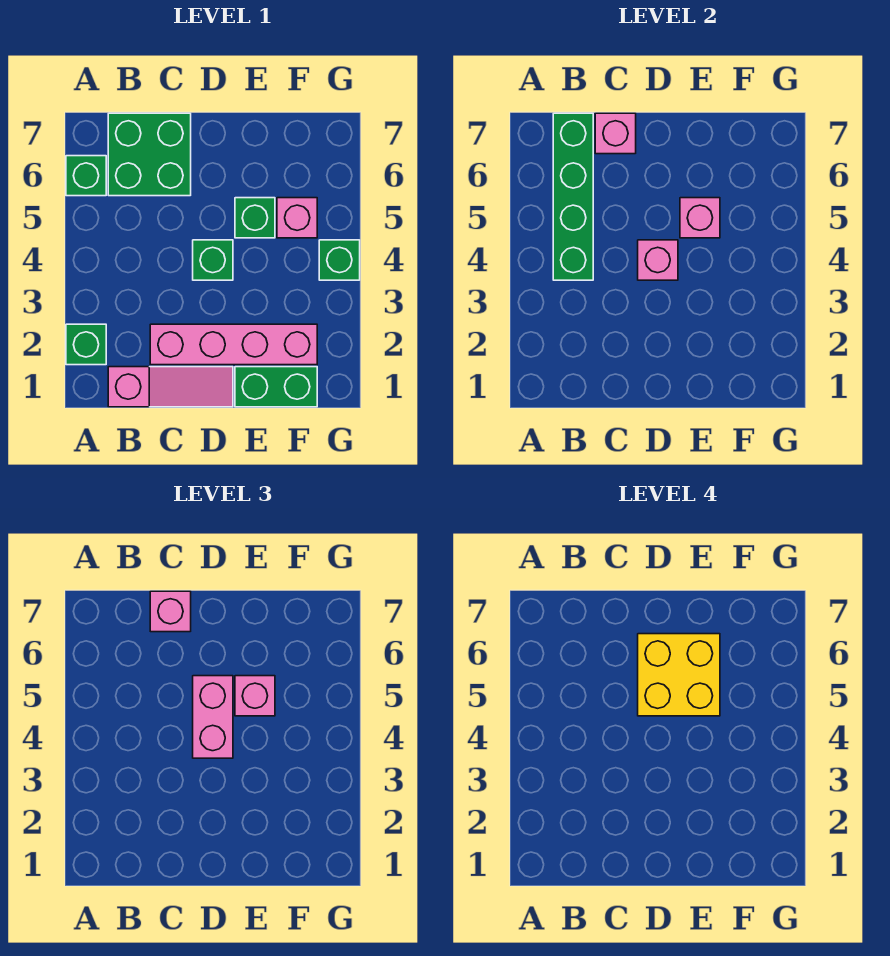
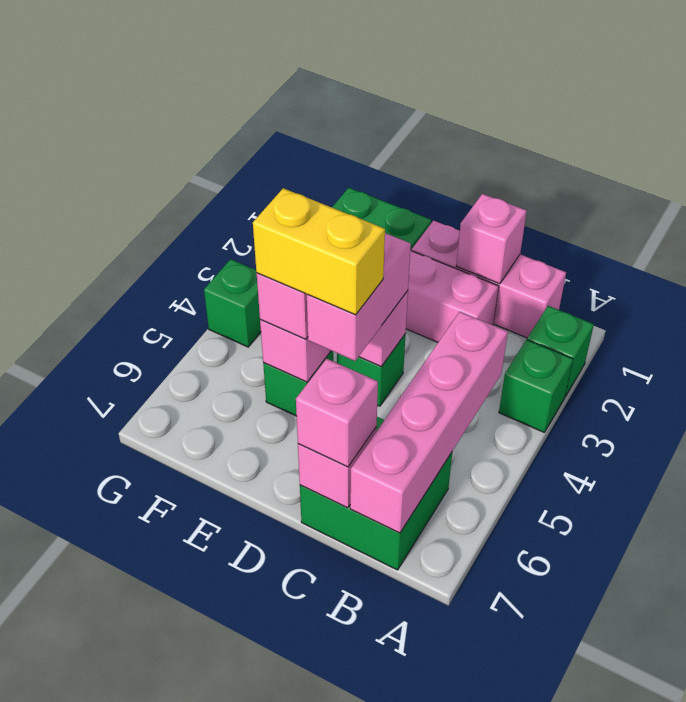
green 1x1 brick [66,156,106,196] -> green 1x1 brick moved to [499,340,573,432]
pink 1x3 slope [108,367,233,407] -> pink 1x3 brick [412,221,566,338]
green 1x4 brick [553,113,593,280] -> pink 1x4 brick [350,312,508,533]
yellow 2x2 brick [638,634,720,716] -> yellow 1x2 brick [253,188,385,315]
pink 1x1 brick [277,198,317,238] -> pink 1x1 brick moved to [456,194,527,284]

